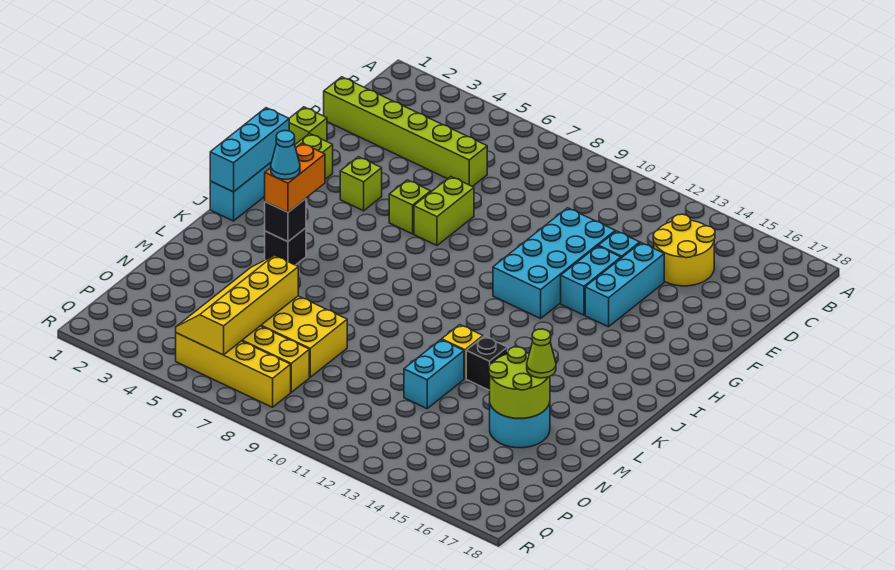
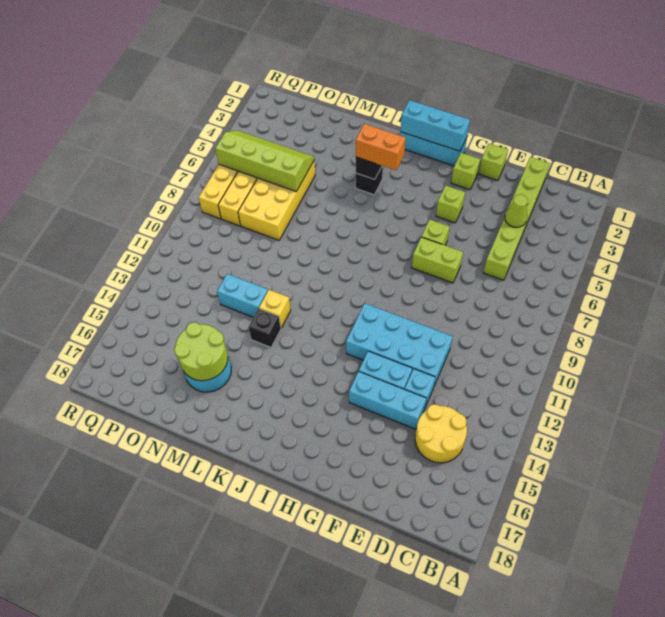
cyan 1x1 cone [271,131,300,179] -> none
lime 1x1 cone [527,329,556,378] -> lime 1x1 cone moved to [505,194,528,227]
yellow 2x4 slope [176,255,298,355] -> lime 2x4 slope [215,130,314,191]

